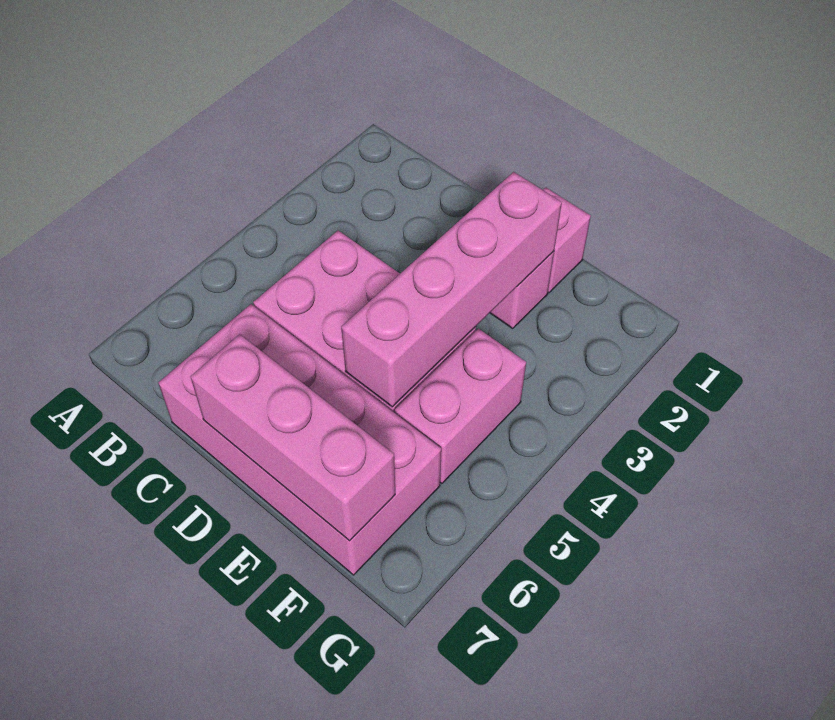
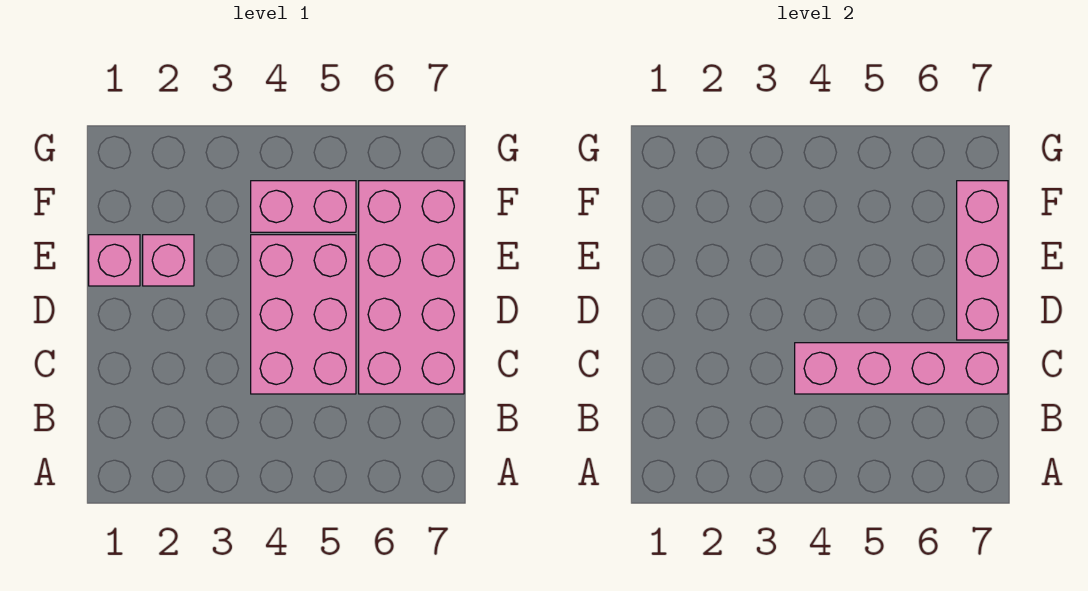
pink 1x4 brick [341,172,562,407] -> pink 1x4 brick moved to [795,343,1008,394]

